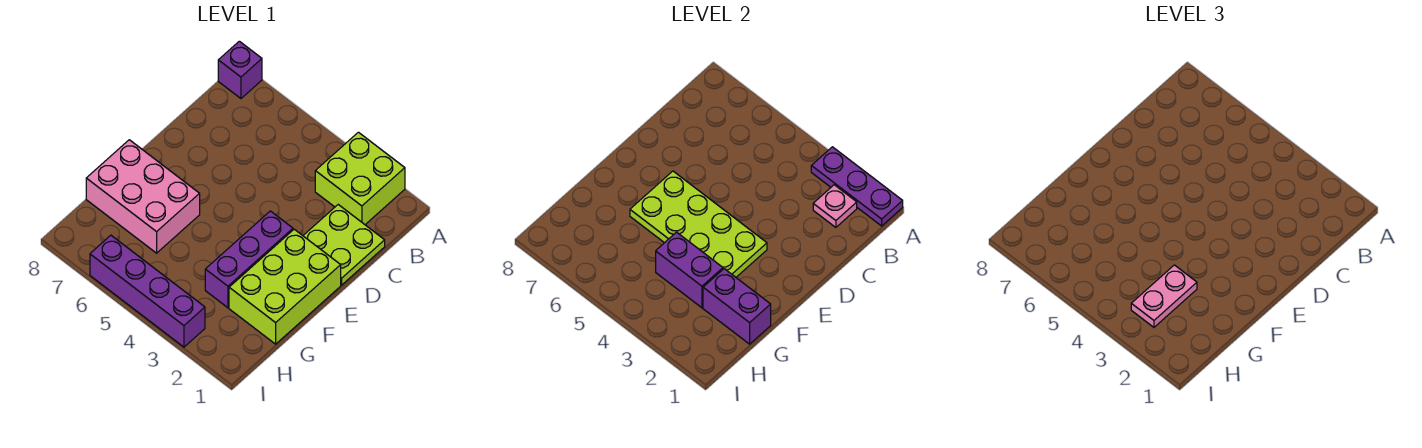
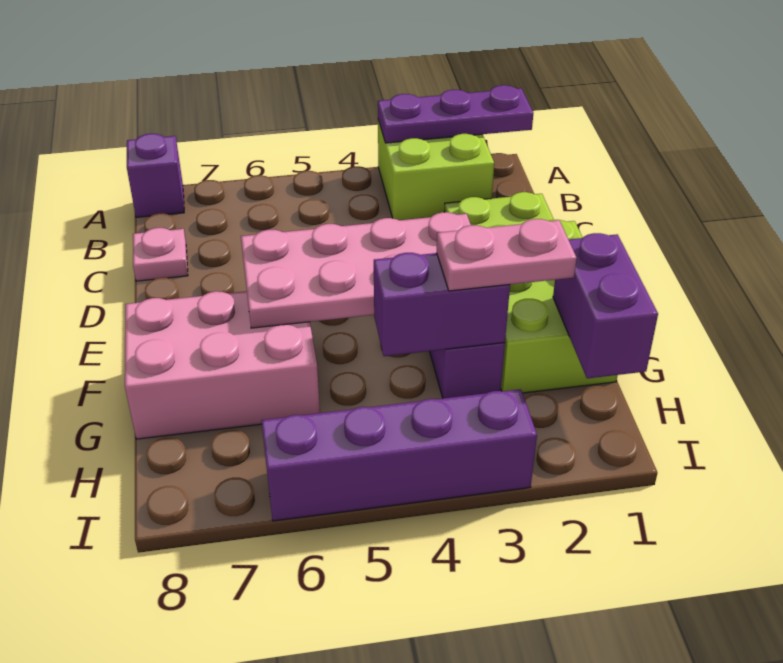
pink 1x1 plate [813,185,857,227] -> pink 1x1 plate moved to [133,228,188,281]
lime 2x4 plate [630,171,767,277] -> pink 2x4 plate [241,212,471,328]
purple 1x2 brick [703,269,771,344] -> purple 1x2 brick turned to [553,233,658,378]
pink 1x2 plate [1131,265,1197,327] -> pink 1x2 plate turned to [437,219,577,291]

